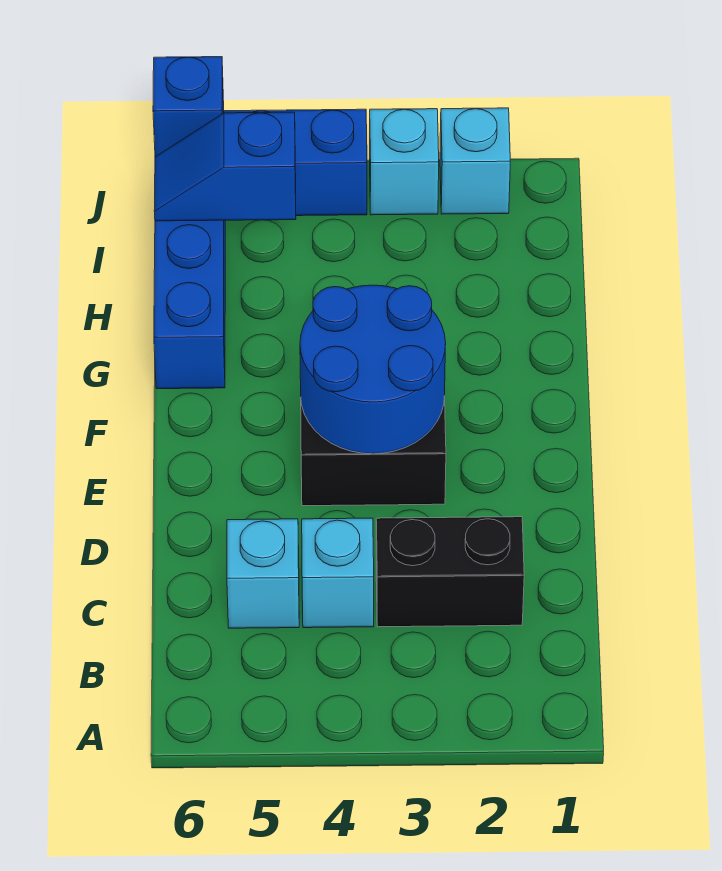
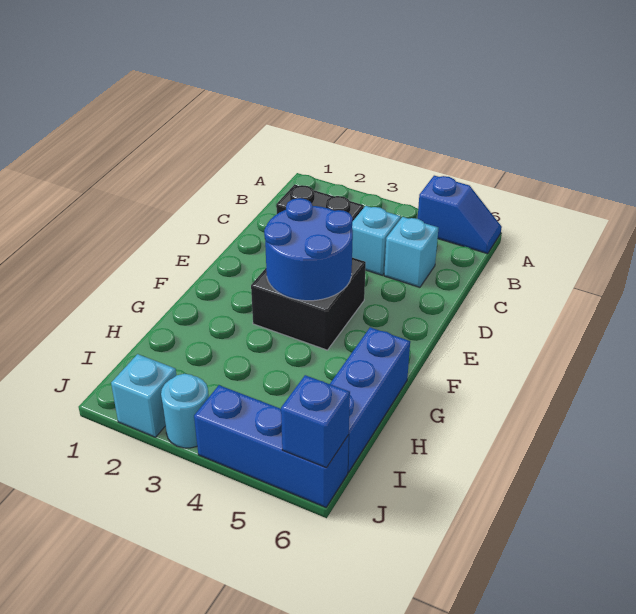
blue 1x2 slope [154,112,296,221] -> blue 1x2 slope moved to [418,176,502,254]
cyan 1x1 brick [370,109,439,215] -> cyan 1x1 round brick [161,374,209,448]

